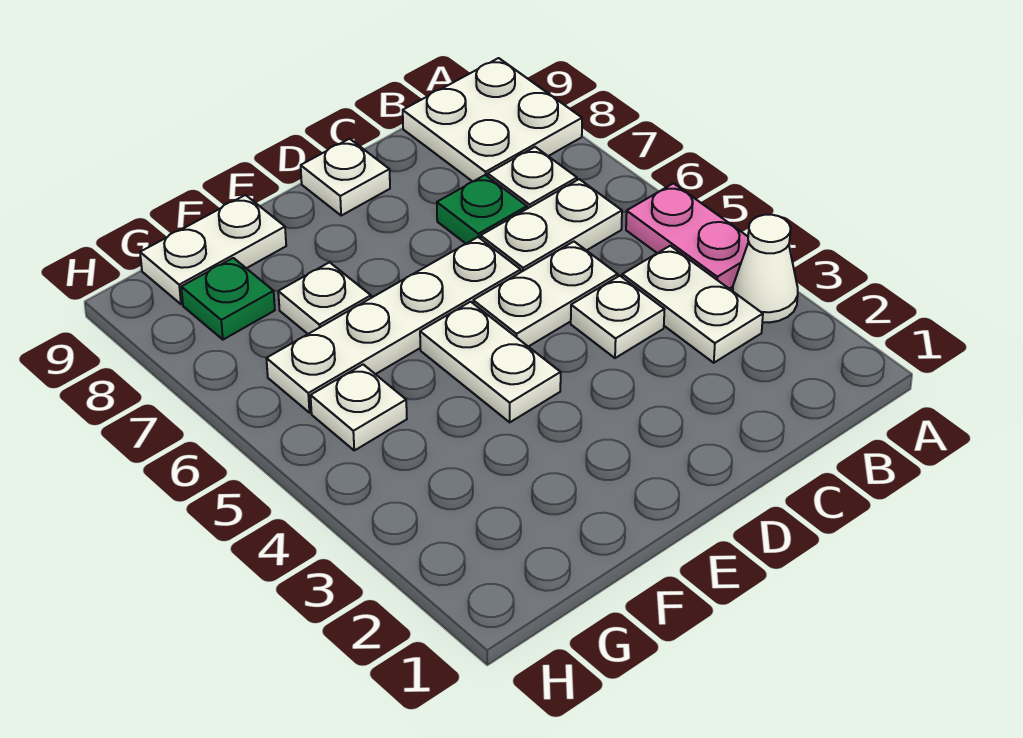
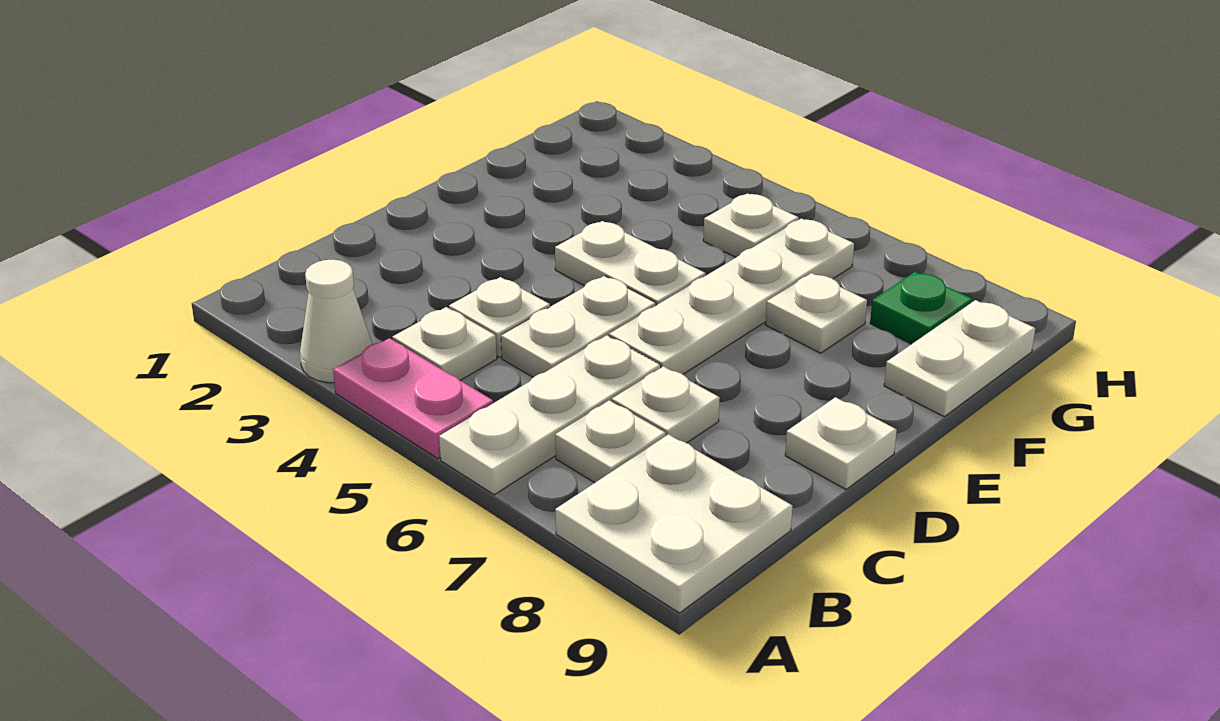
white 1x2 plate [622,246,763,363] -> white 1x1 plate [392,307,497,381]
white 1x2 plate [481,179,622,272] -> white 1x3 plate [439,335,661,495]
green 1x1 plate [437,175,527,244] -> white 1x1 plate [612,366,720,443]

